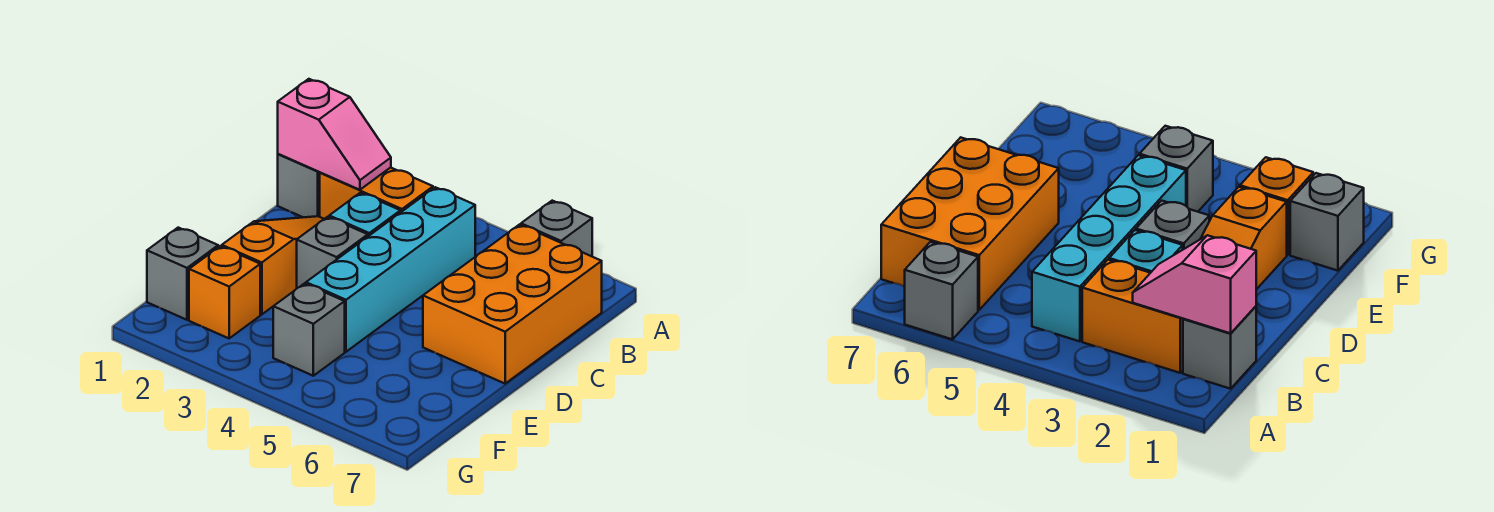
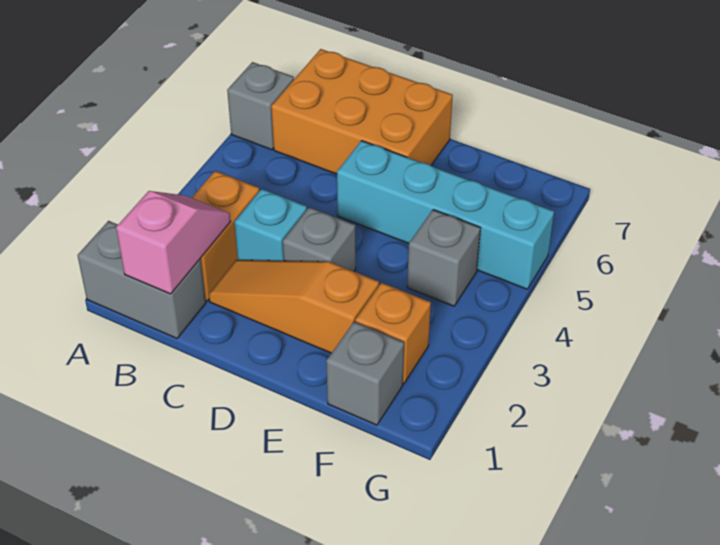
grey 1x1 brick [278,154,320,217] -> grey 1x2 brick [77,221,206,338]
cyan 1x4 brick [306,187,475,352] -> cyan 1x4 brick moved to [337,141,554,289]

